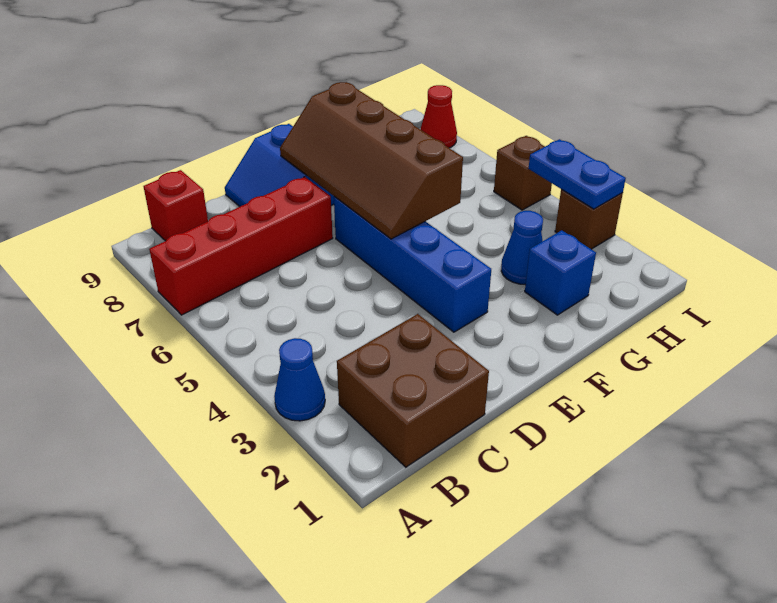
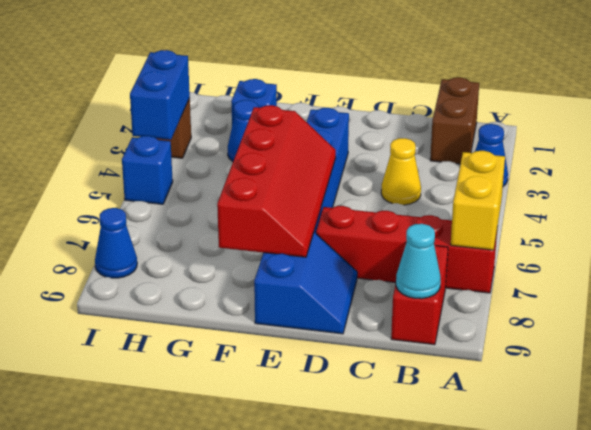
none -> yellow 1x2 brick [451,151,505,250]
brown 2x2 brick [337,314,489,467] -> brown 1x2 brick [430,77,479,164]
red 1x1 brick [143,170,208,241] -> red 1x2 brick [391,242,448,345]
none -> cyan 1x1 cone [396,224,441,299]
none -> yellow 1x1 cone [381,138,421,205]
brown 2x4 slope [280,82,463,239] -> red 2x4 slope [217,105,336,257]
blue 1x2 plate [528,139,626,209] -> blue 1x2 brick [130,50,190,140]
brown 1x1 brick [494,136,552,210] -> blue 1x1 brick [122,136,173,204]
red 1x1 cone [420,85,457,148] -> blue 1x1 cone [95,208,137,278]

